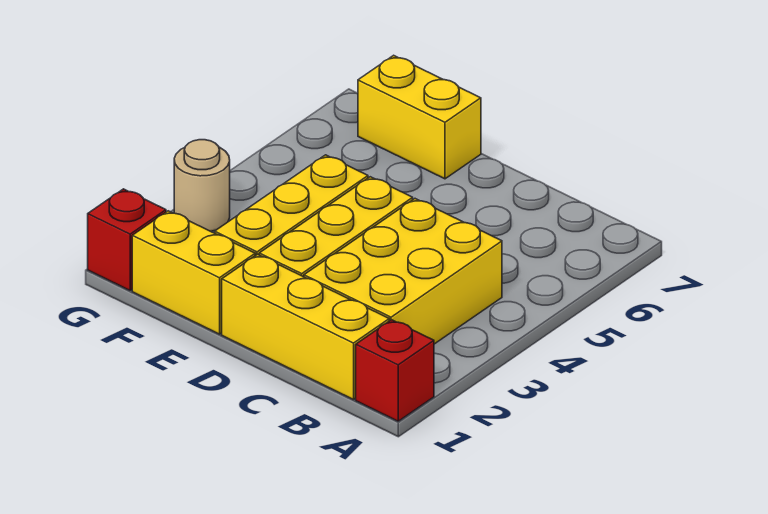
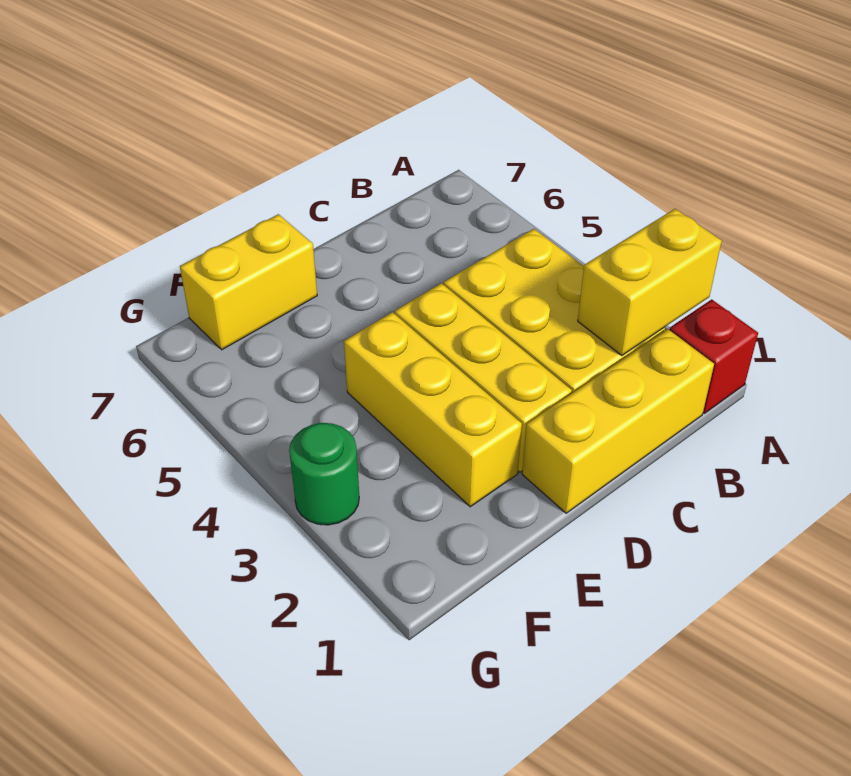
yellow 1x2 brick [132,211,255,334] -> yellow 1x2 brick moved to [578,209,722,356]
red 1x1 brick [88,189,166,290] -> none
tan 1x1 round brick [174,140,230,231] -> green 1x1 round brick [289,423,359,525]

